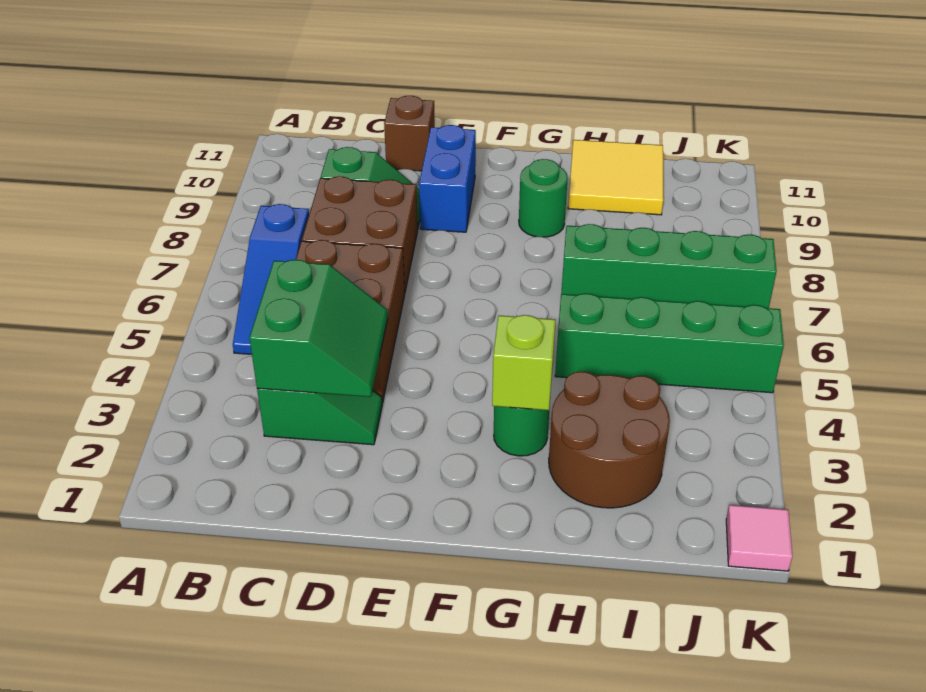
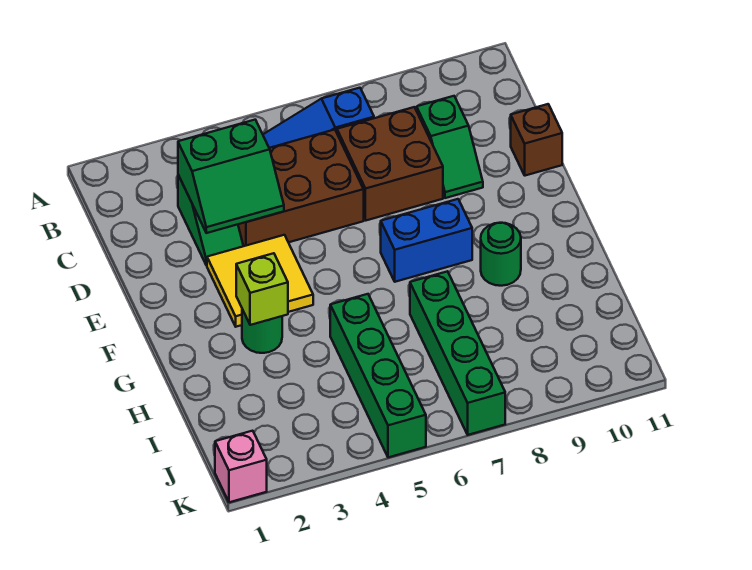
blue 1x2 brick [419,125,476,232] -> blue 1x2 brick moved to [381,199,472,282]
brown 2x2 round brick [549,371,670,508] -> none
yellow 2x2 tile [568,140,663,215] -> yellow 2x2 tile moved to [207,235,313,327]
pink 1x1 tile [726,505,792,571] -> pink 1x1 brick [215,431,267,502]

